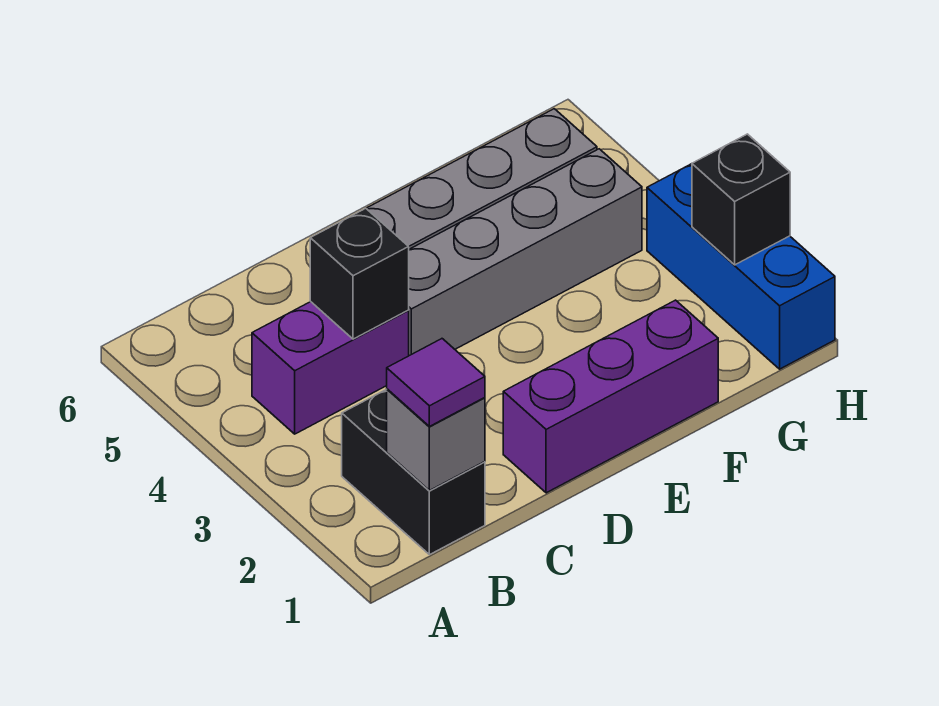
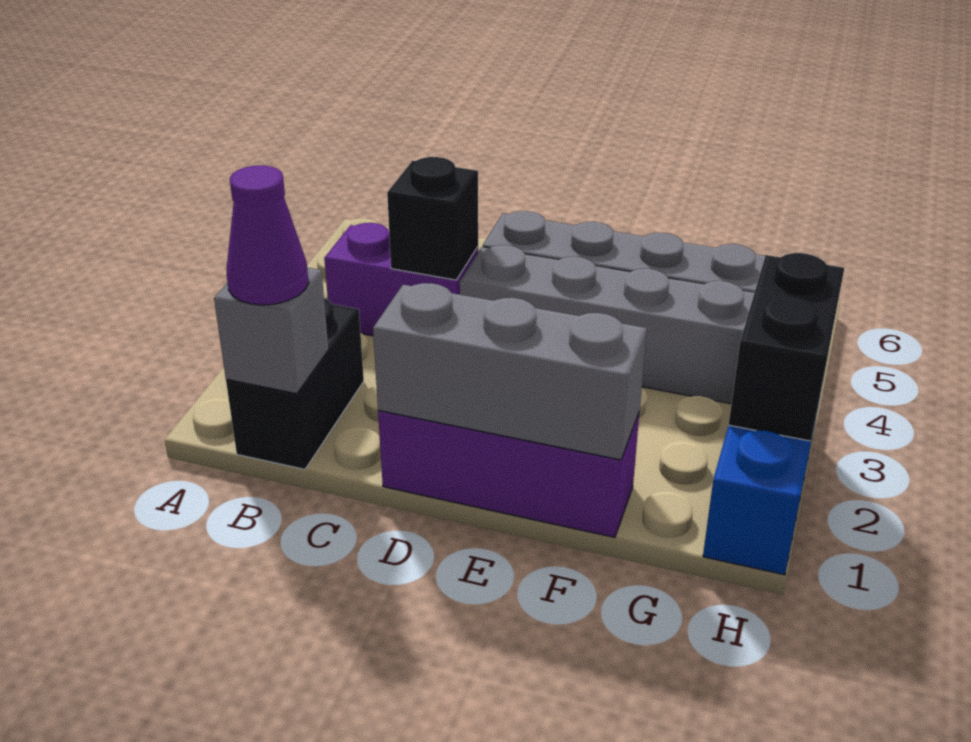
purple 1x1 tile [387,339,485,426] -> purple 1x1 cone [227,165,309,305]
none -> grey 1x3 brick [373,283,647,460]
black 1x1 brick [692,134,790,265] -> black 1x2 brick [729,253,844,441]

